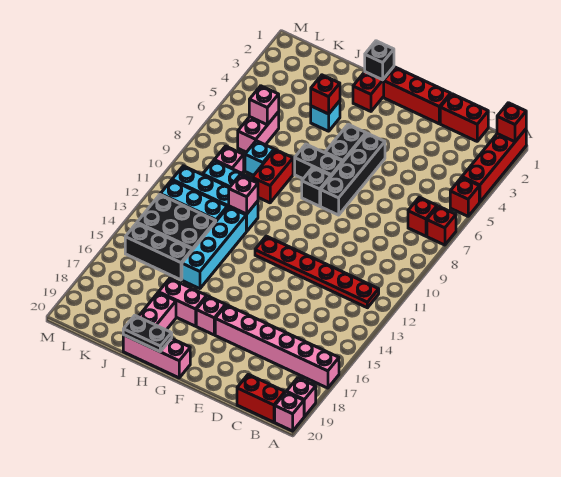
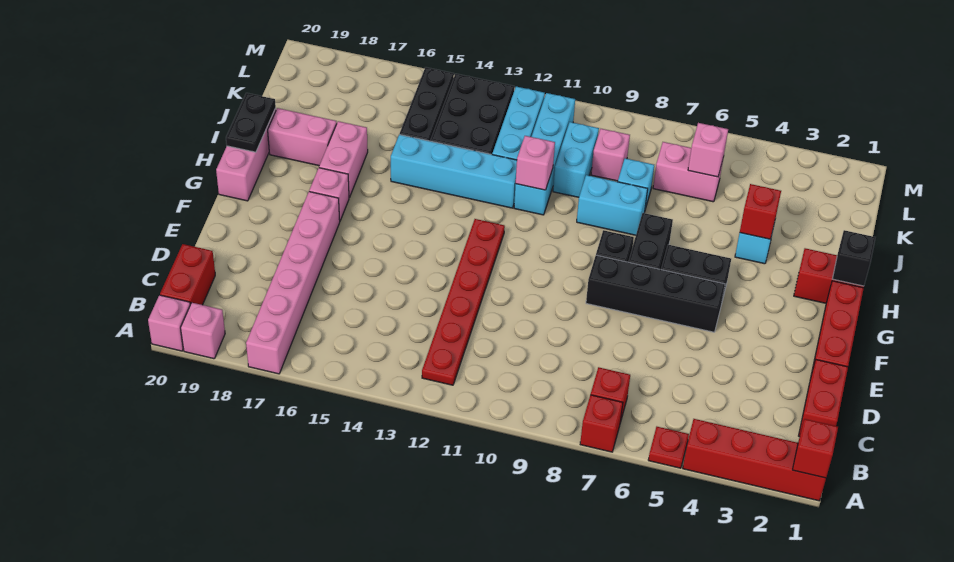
red 1x1 brick [450,177,479,216] -> red 1x1 plate [648,427,689,468]
red 1x2 brick [252,150,293,203] -> cyan 1x2 brick [577,175,648,235]

